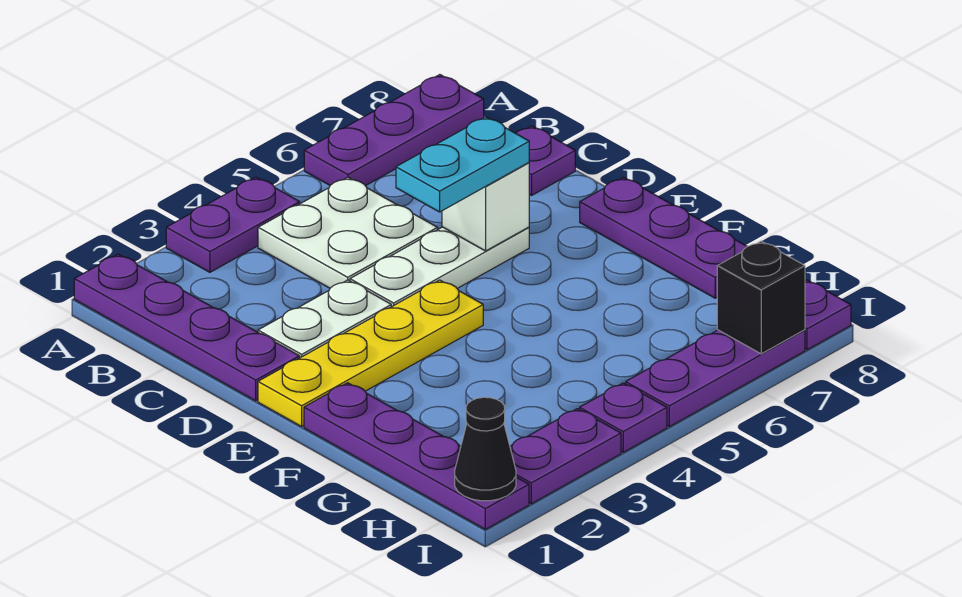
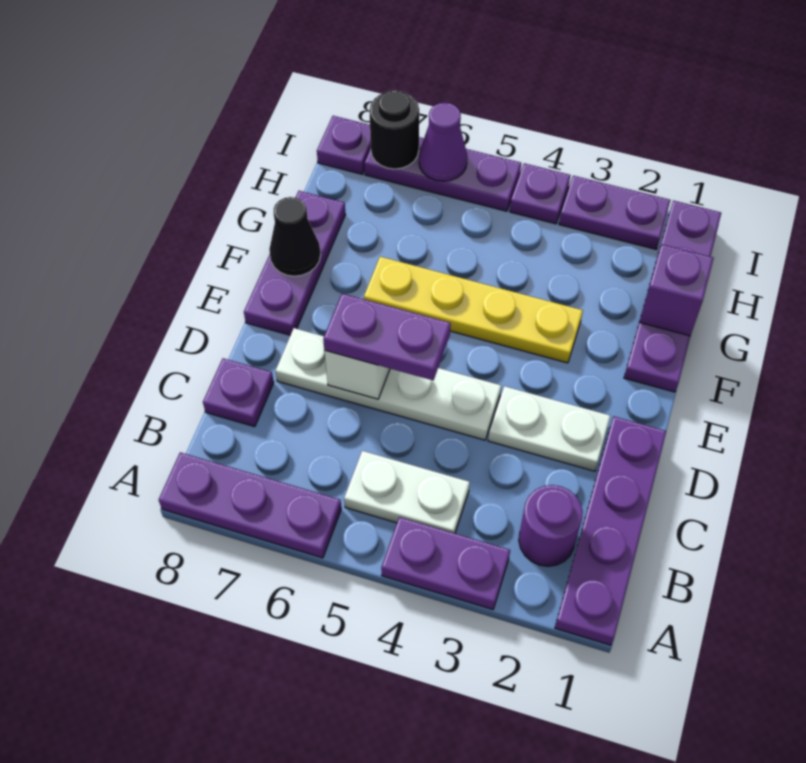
none -> purple 1x1 round brick [519,485,583,566]
white 2x2 plate [258,177,438,288] -> white 1x2 plate [344,451,470,533]
white 1x3 plate [350,227,529,307] -> white 1x4 plate [276,328,501,440]
cyan 1x2 plate [396,117,529,212] -> purple 1x2 plate [323,293,451,380]
yellow 1x4 plate [258,280,483,427] -> yellow 1x4 plate moved to [364,257,583,363]
none -> purple 1x1 brick [639,244,714,336]
black 1x1 cone [455,397,516,501] -> black 1x1 cone moved to [269,197,321,276]
none -> purple 1x1 cone [419,103,467,181]
black 1x1 brick [717,241,805,354] -> black 1x1 round brick [370,90,419,169]

